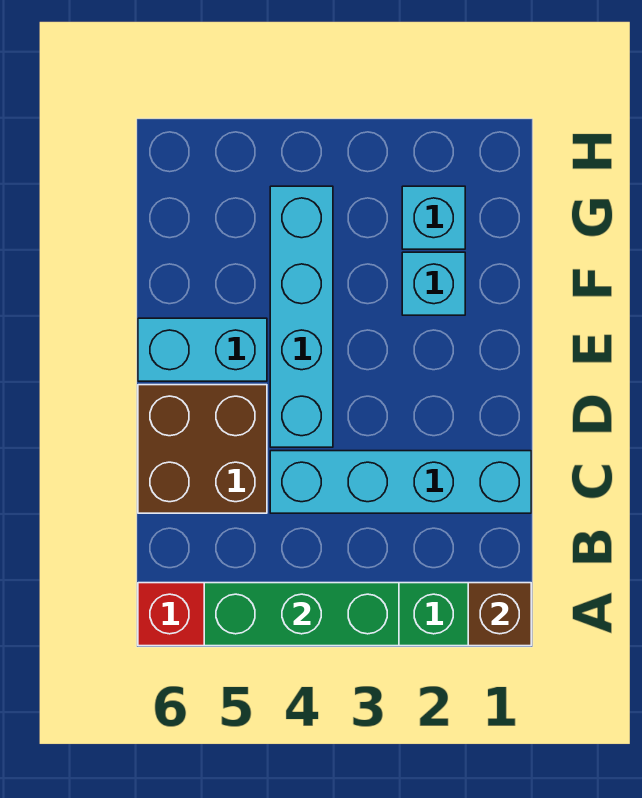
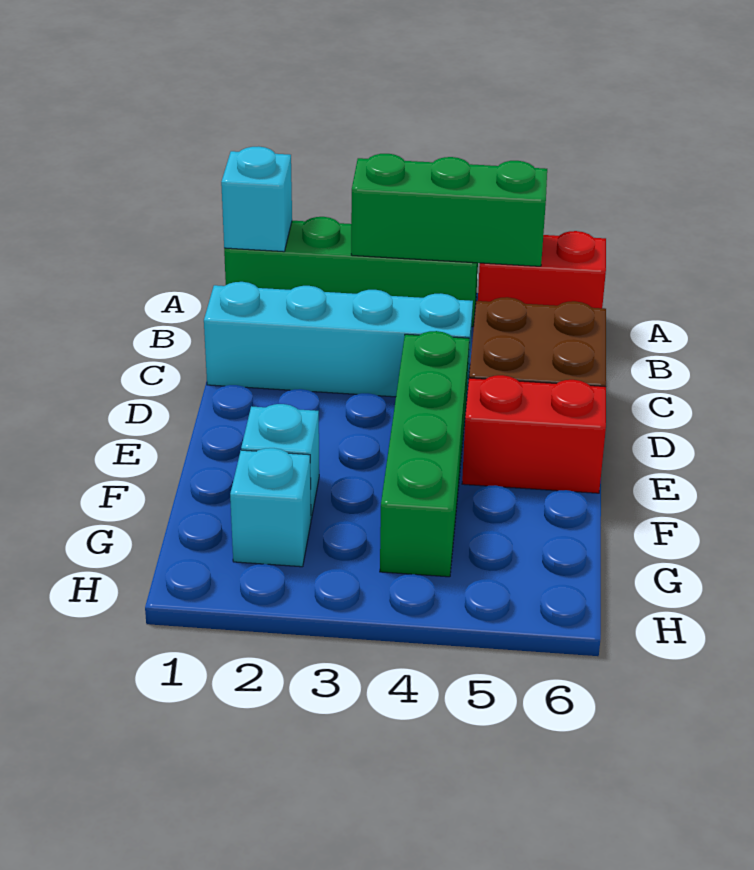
brown 1x1 brick [468,583,531,646] -> cyan 1x1 brick [221,146,292,252]
cyan 1x4 brick [270,186,333,447] -> green 1x4 brick [380,331,469,577]
cyan 1x2 brick [138,318,267,381] -> red 1x2 brick [462,375,606,493]

